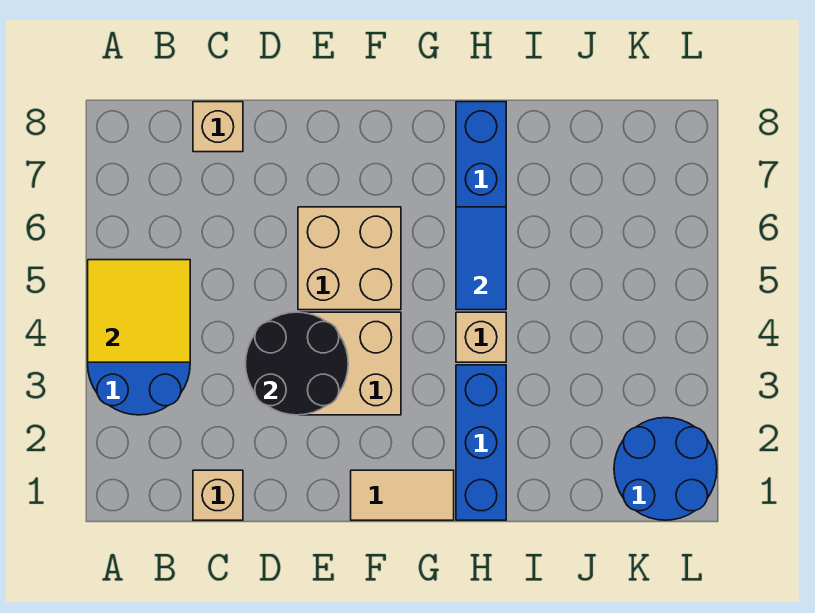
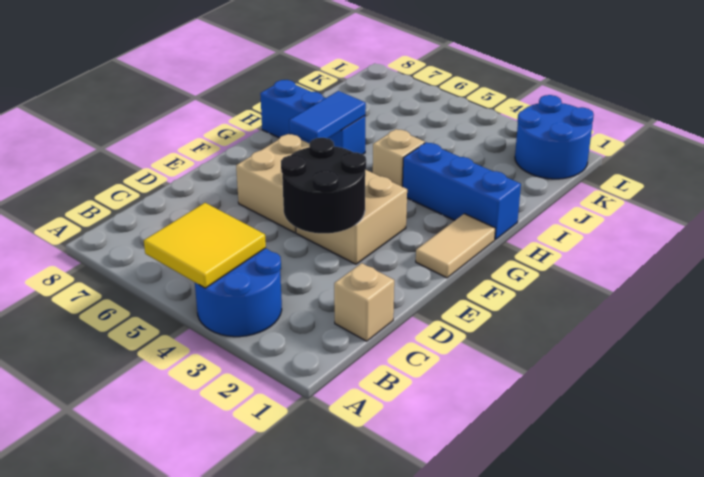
tan 1x1 brick [193,102,243,152] -> none
blue 1x2 tile [456,207,506,310] -> blue 1x2 tile turned to [289,91,366,142]

